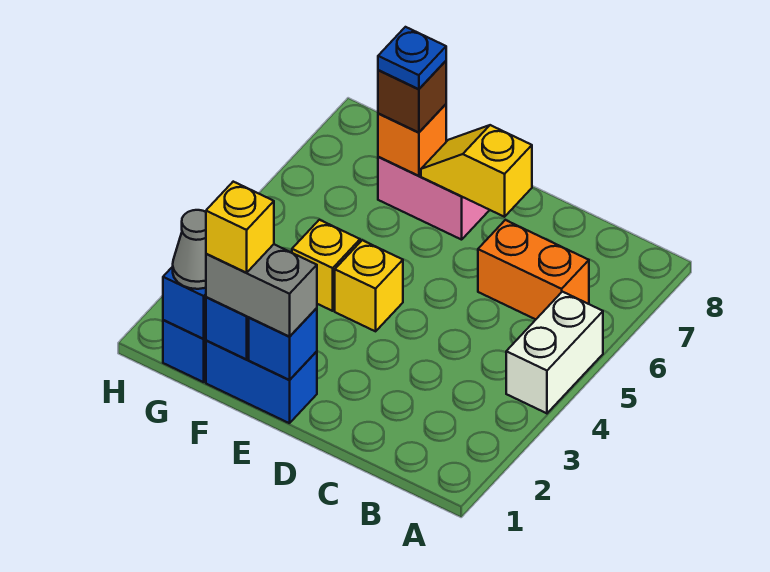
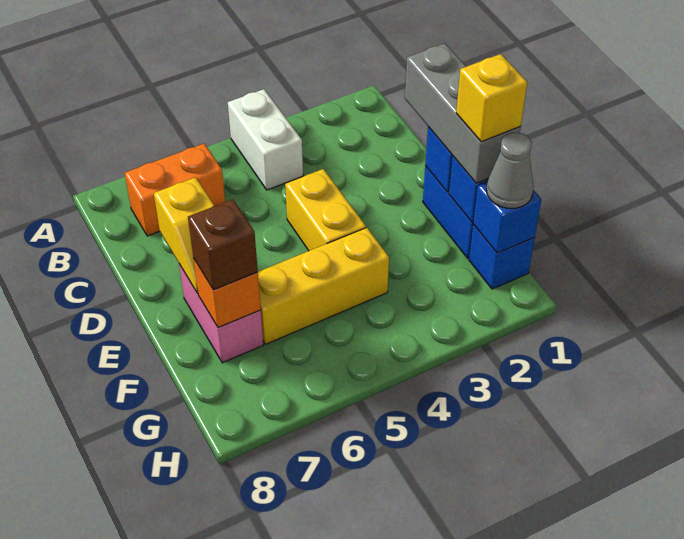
white 1x2 brick [506,292,603,413] -> white 1x2 brick turned to [228,89,303,190]
orange 1x2 brick [478,220,589,319] -> orange 1x2 brick turned to [125,144,225,236]
grey 1x2 brick [206,244,317,337] -> grey 1x3 brick [405,44,521,183]
yellow 1x1 brick [335,240,403,331] -> yellow 1x2 brick [285,169,366,251]
yellow 1x1 brick [292,220,360,311] -> yellow 1x3 brick [258,228,389,344]
blue 1x1 plate [378,27,446,89] -> none

